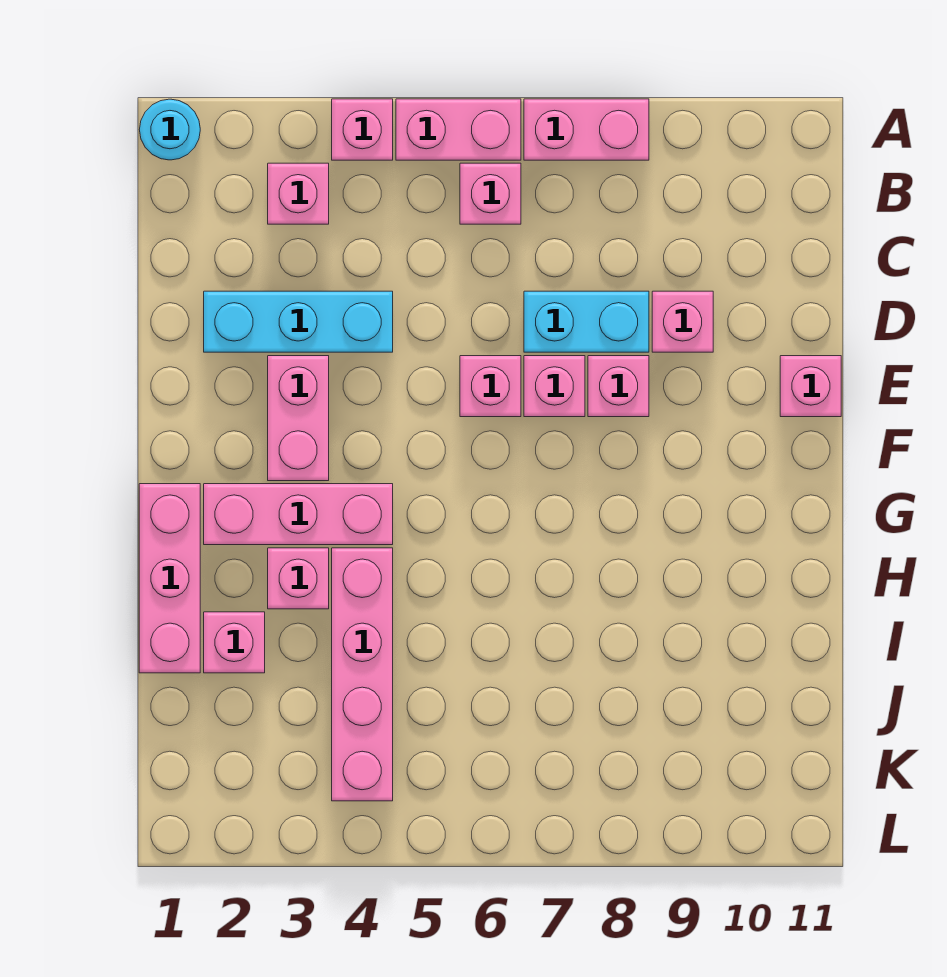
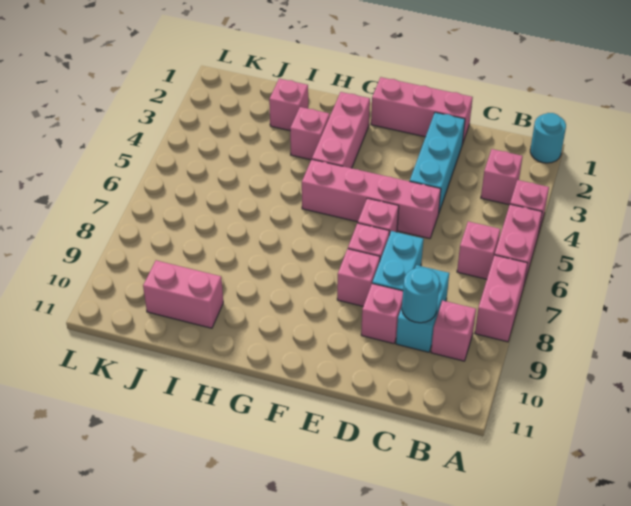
none -> cyan 1x2 brick [396,265,449,352]
none -> cyan 1x1 round brick [402,268,440,323]
pink 1x2 brick [268,356,329,481] -> pink 1x2 brick moved to [143,260,223,328]
pink 1x1 brick [780,356,841,417] -> pink 1x1 brick moved to [431,301,476,361]
pink 1x3 brick [139,484,200,673] -> pink 1x3 brick moved to [371,77,473,144]
pink 1x4 brick [332,548,393,801] -> pink 1x4 brick moved to [302,159,441,239]

